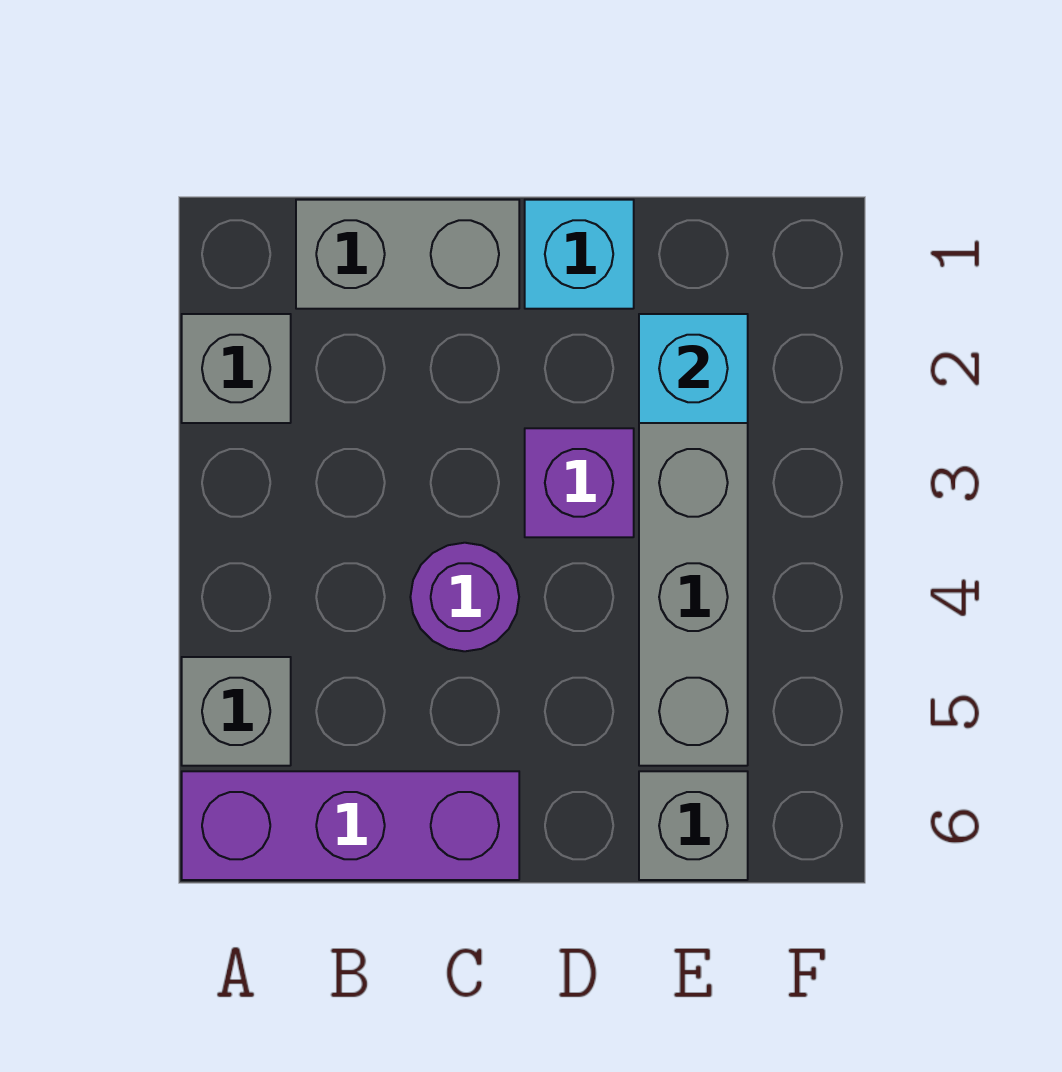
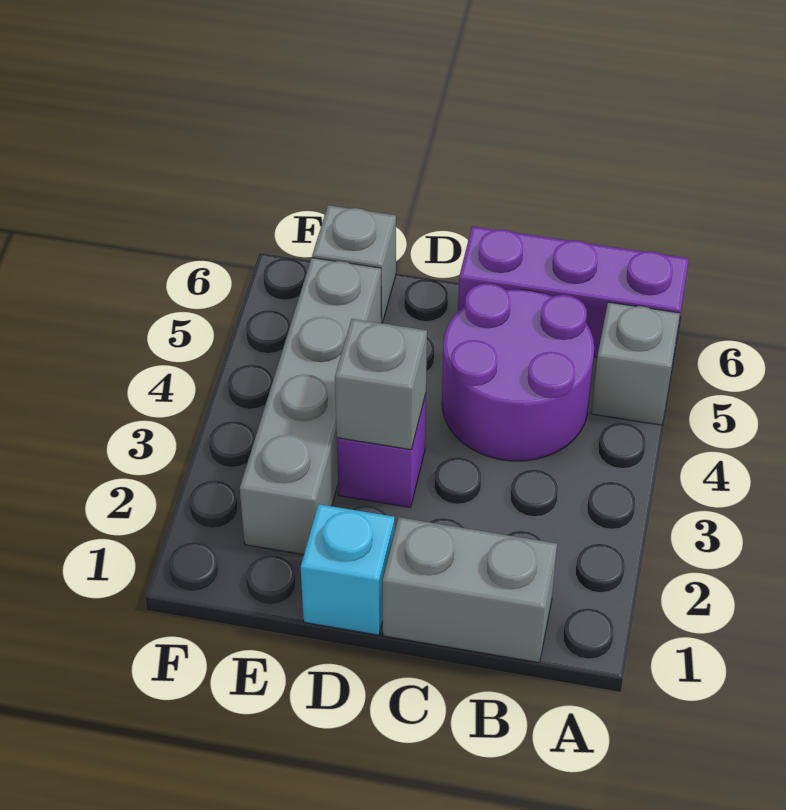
grey 1x1 brick [182,314,291,423] -> grey 1x1 brick moved to [335,319,427,450]
purple 1x1 round brick [410,543,519,651] -> purple 2x2 round brick [442,283,594,461]
cyan 1x1 brick [639,314,748,423] -> none

